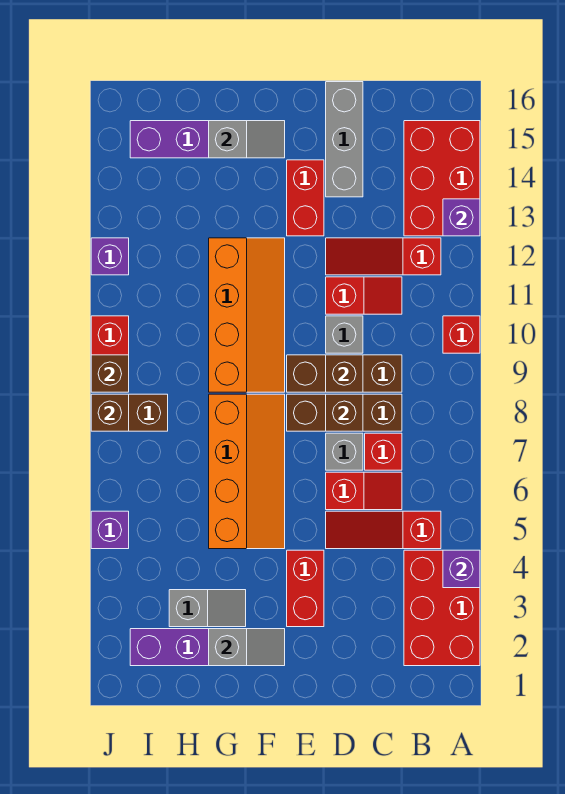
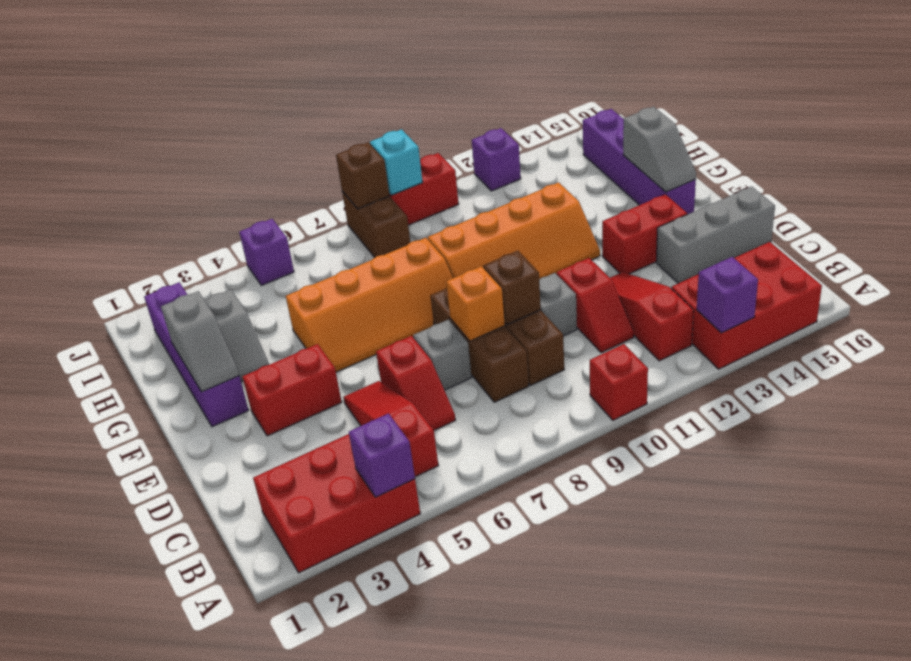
red 1x1 brick [365,433,402,470] -> none
brown 1x1 brick [326,394,363,431] -> orange 1x1 brick [446,266,505,341]
brown 1x1 brick [91,355,129,392] -> cyan 1x1 brick [370,129,423,195]

